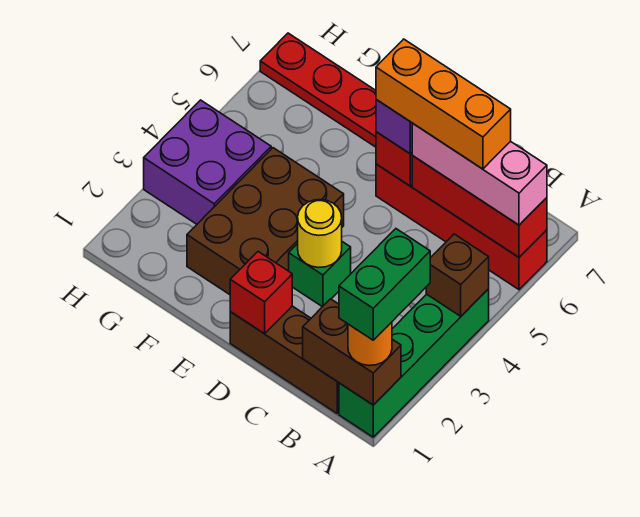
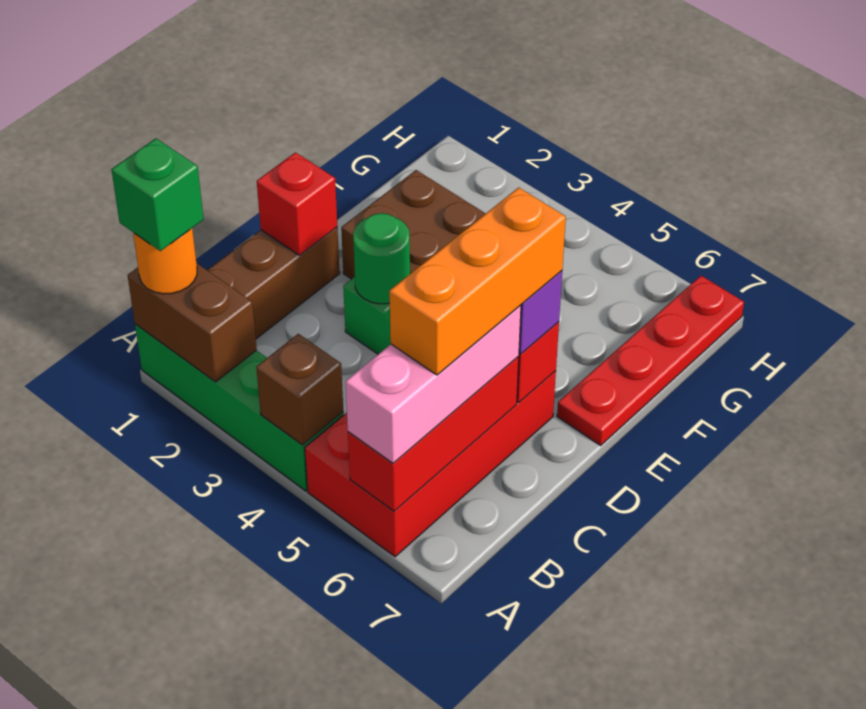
brown 1x2 brick [303,299,401,405] -> brown 1x2 brick turned to [128,263,257,382]
green 1x2 brick [339,229,430,340] -> green 1x1 brick [111,138,204,251]
red 1x4 brick [376,164,547,289] -> red 2x4 brick [305,371,556,557]
yellow 1x1 round brick [298,200,342,268] -> green 1x1 round brick [353,213,410,304]
purple 2x2 brick [144,100,271,224] -> none

